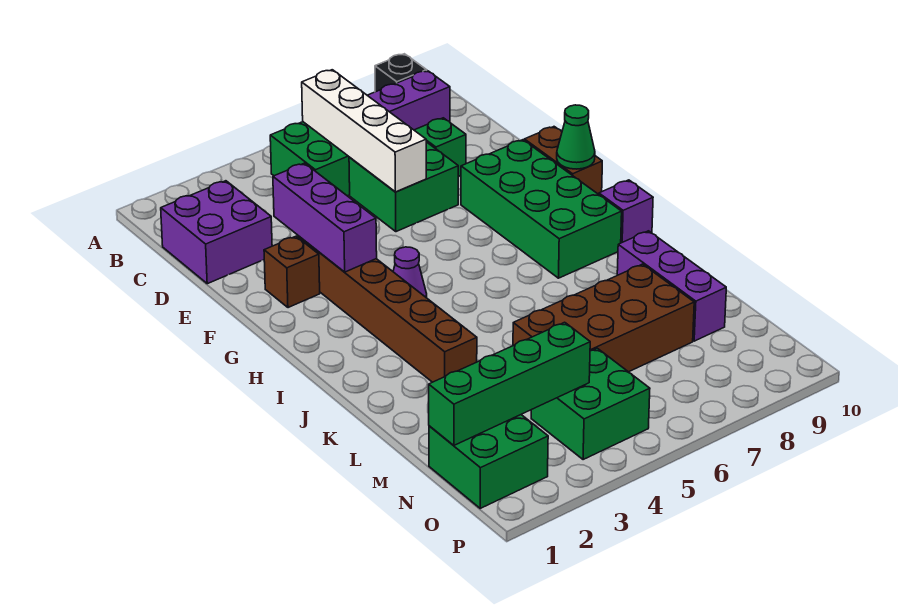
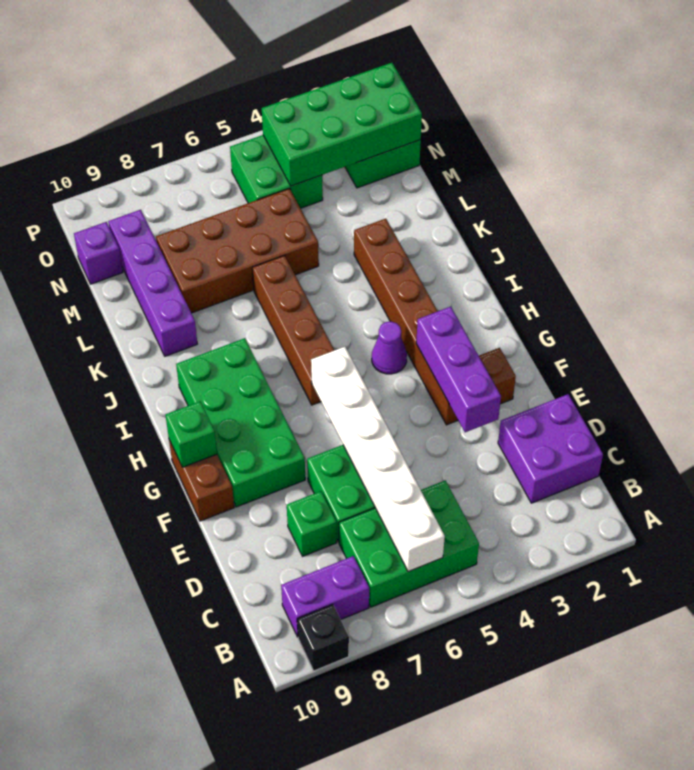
white 1x4 brick [302,70,426,192] -> white 1x6 brick [311,347,445,572]
green 1x1 cone [557,105,595,169] -> green 1x1 brick [166,401,217,467]
none -> brown 1x4 brick [252,255,334,405]
purple 1x1 brick [599,180,653,243] -> purple 1x1 brick moved to [74,222,123,284]
purple 1x3 brick [617,231,726,341] -> purple 1x4 brick [108,210,197,356]
green 1x4 brick [429,322,590,445] -> green 2x4 brick [262,63,422,186]

